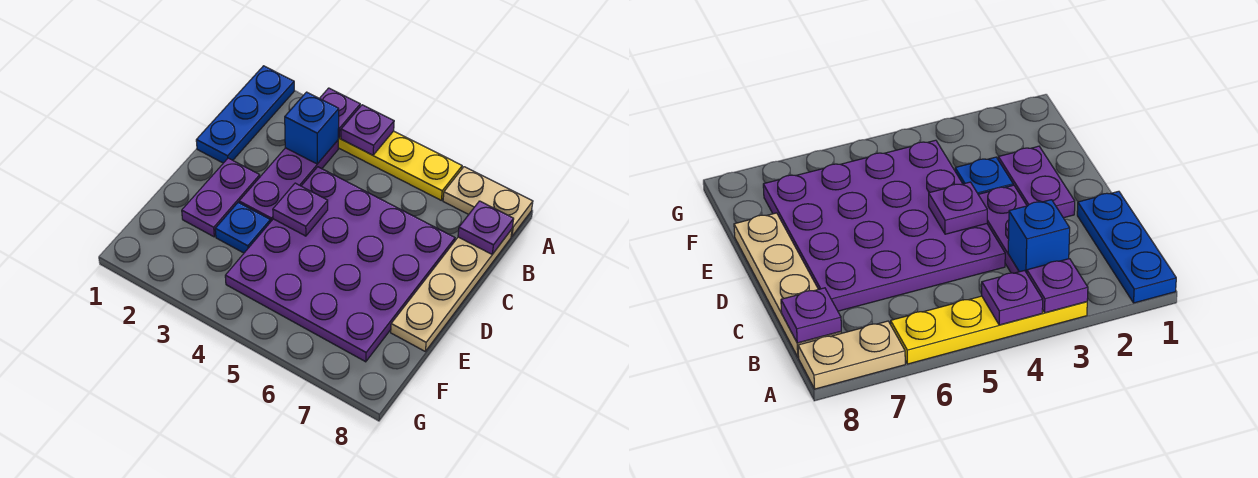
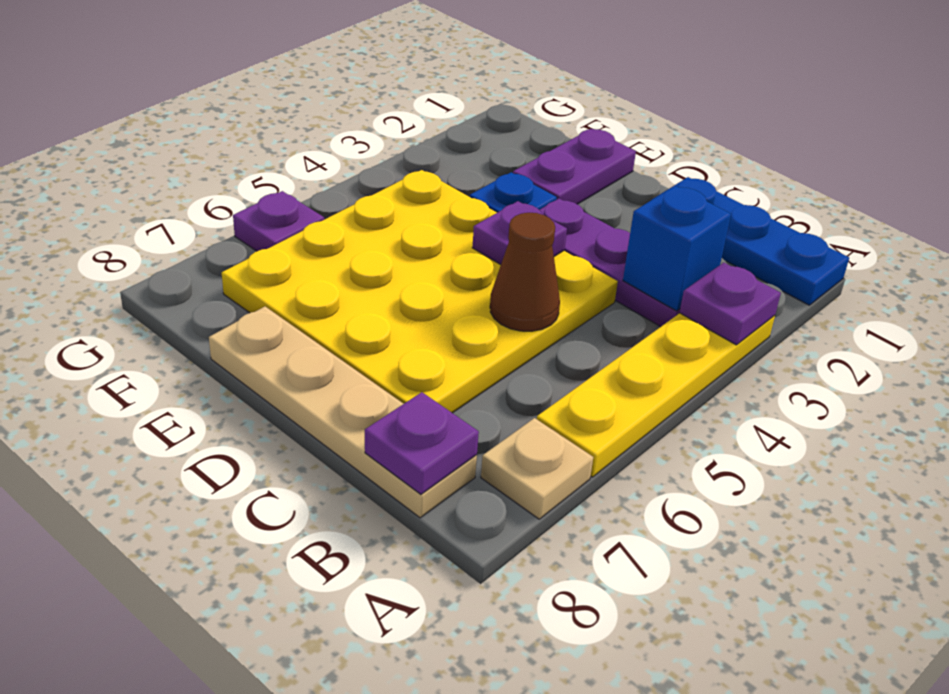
purple 1x1 plate [341,105,394,155] -> purple 1x1 plate moved to [233,191,324,251]
tan 1x2 plate [443,167,533,236] -> tan 1x1 plate [481,418,593,519]
purple 4x4 plate [225,167,455,362] -> yellow 4x4 plate [222,170,618,413]
none -> brown 1x1 cone [490,213,560,331]
purple 1x2 plate [182,158,260,237] -> purple 1x2 plate turned to [513,129,636,204]

